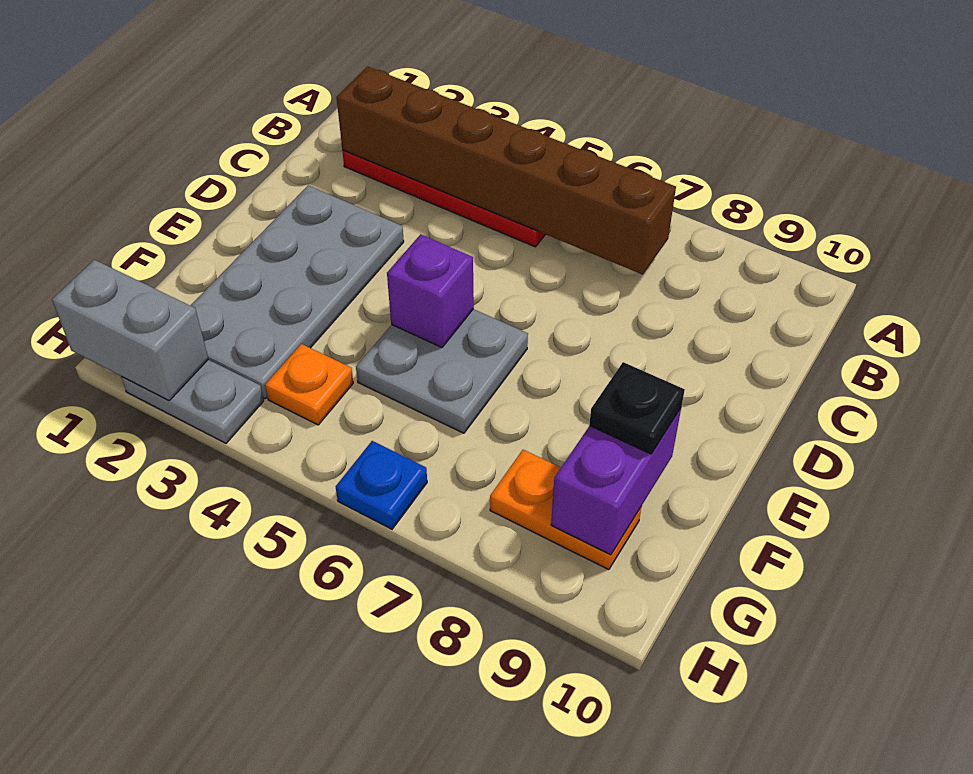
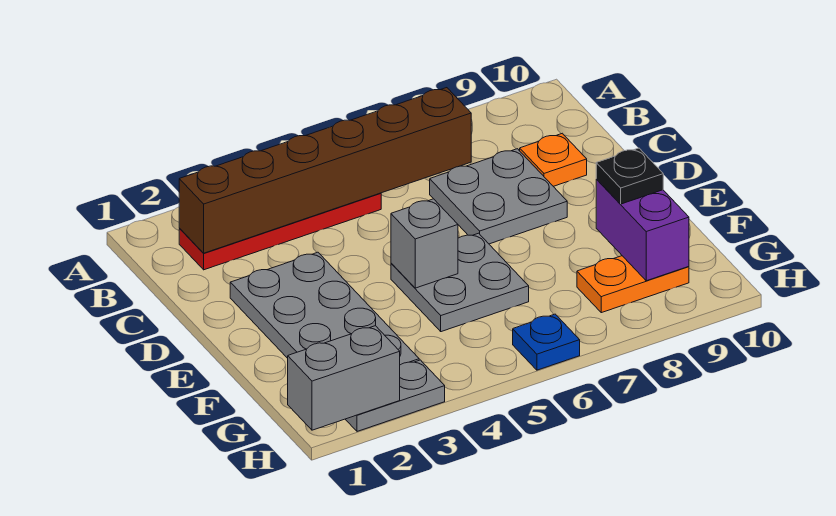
none -> grey 2x2 plate [430,149,567,244]
purple 1x1 brick [387,234,474,347] -> grey 1x1 brick [391,199,458,288]
orange 1x1 plate [265,344,353,425] -> orange 1x1 plate moved to [520,133,587,186]

